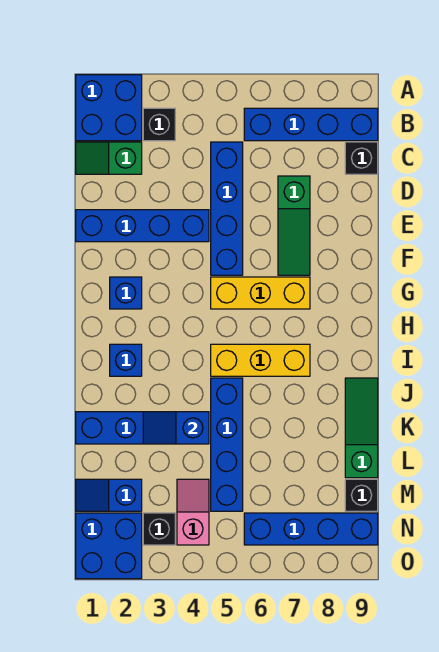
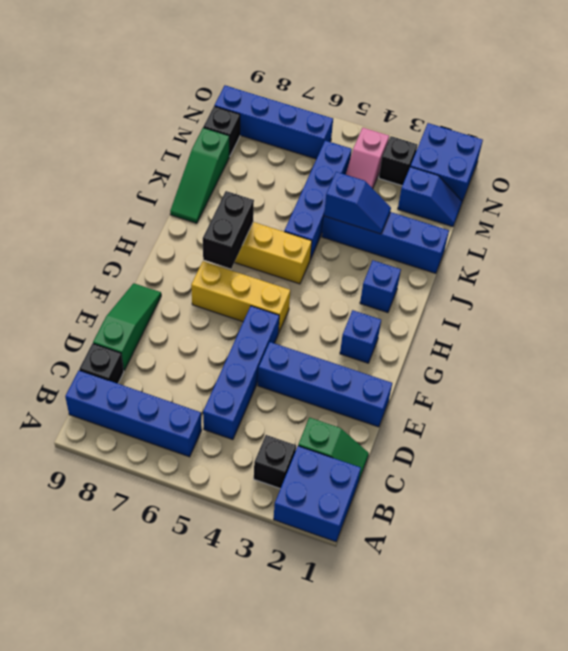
green 1x3 slope [278,176,310,275] -> green 1x3 slope moved to [93,283,161,370]
none -> black 1x2 brick [203,191,254,269]

